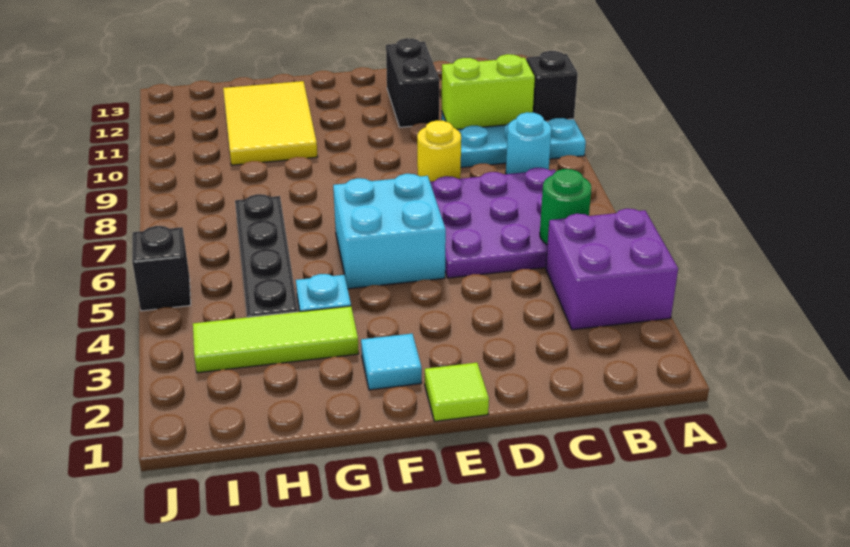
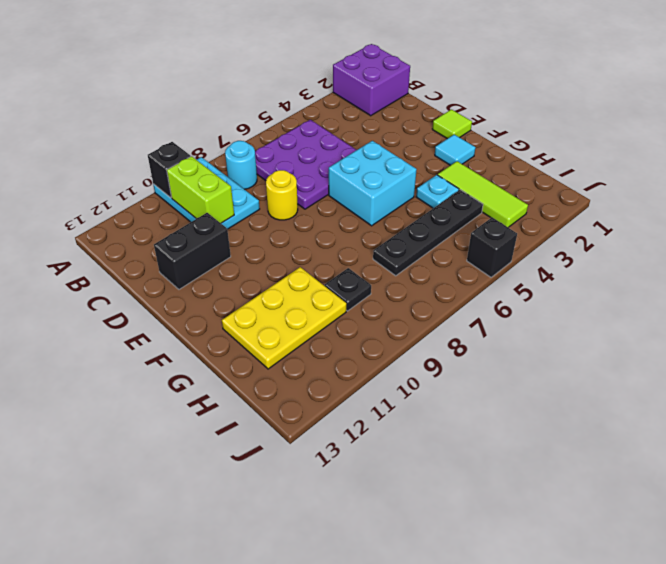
purple 2x2 brick [546,209,678,330] -> purple 2x2 brick moved to [333,44,410,116]
green 1x1 round brick [540,169,591,245] -> none
yellow 2x3 tile [223,81,318,165] -> yellow 2x3 plate [222,267,346,369]
none -> black 1x1 plate [325,268,371,311]

